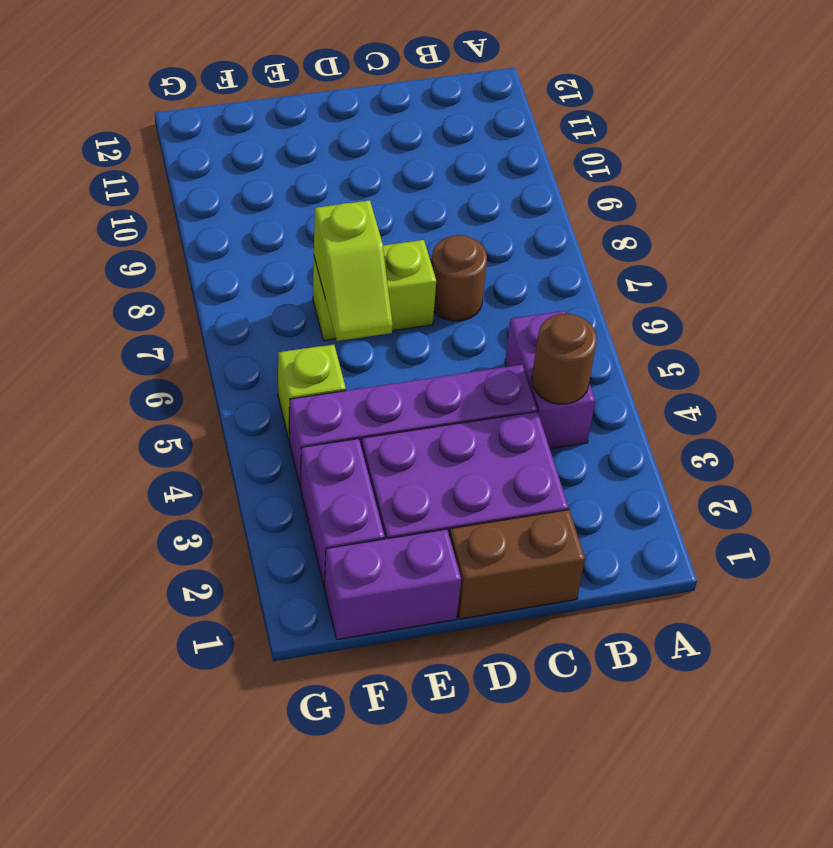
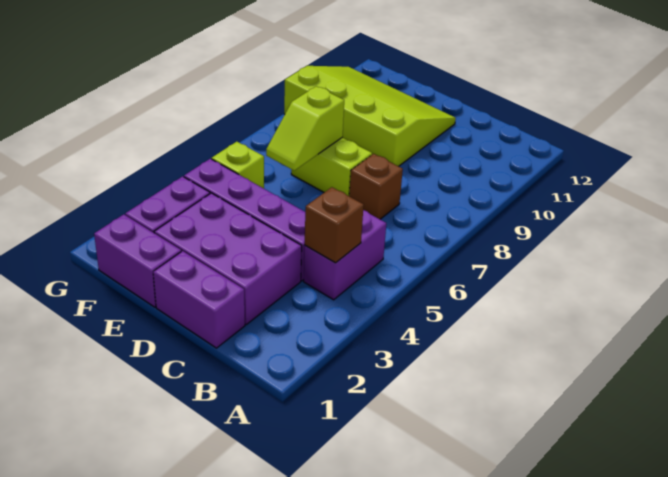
brown 1x1 round brick [532,314,597,404] -> brown 1x1 brick [305,187,364,263]
brown 1x2 brick [449,510,585,619] -> purple 1x2 brick [153,251,245,348]
brown 1x1 round brick [431,235,487,321] -> brown 1x1 brick [349,154,403,219]
none -> lime 3x4 slope [284,66,456,166]

